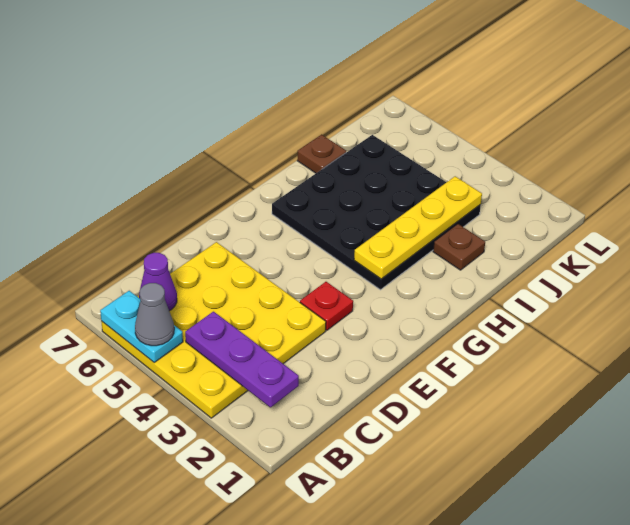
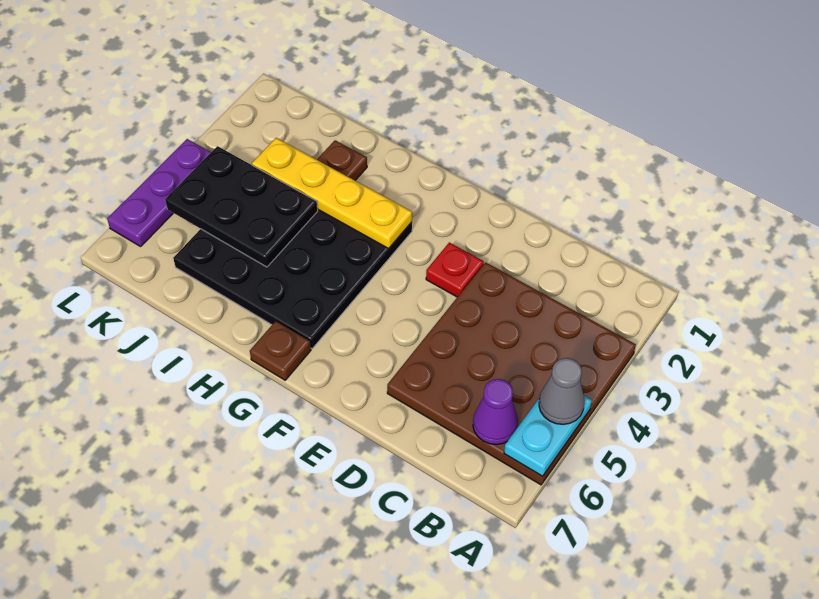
yellow 4x4 plate [101,242,326,418] -> brown 4x4 plate [387,262,636,485]
purple 1x3 plate [185,312,299,407] -> purple 1x3 plate moved to [107,139,211,246]
none -> black 2x3 plate [165,146,318,267]
brown 1x1 plate [297,135,346,173] -> brown 1x1 plate moved to [250,321,311,380]

